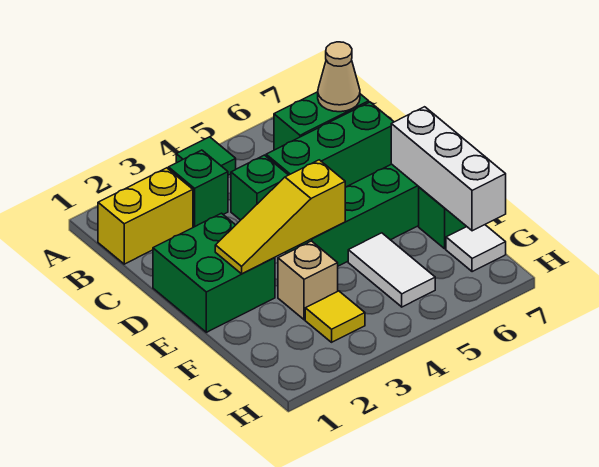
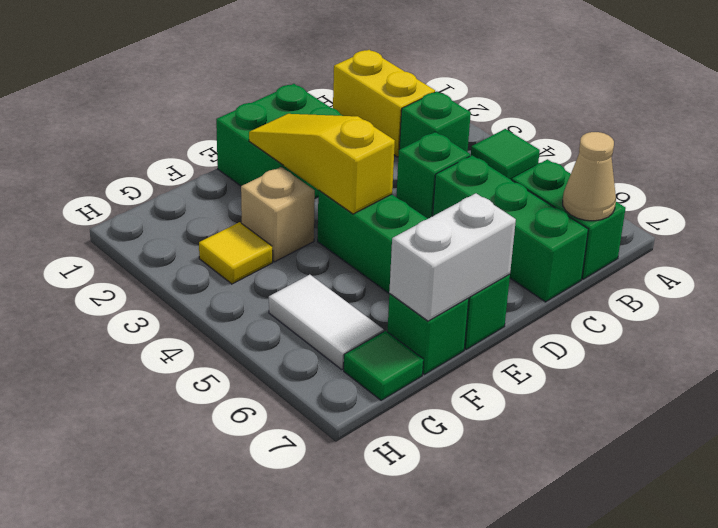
white 1x3 brick [391,107,506,231] -> white 1x2 brick [389,193,516,321]
white 1x2 tile [348,233,435,307] -> white 1x2 tile turned to [269,275,384,369]
white 1x1 tile [446,225,506,272] -> green 1x1 tile [344,331,423,400]

